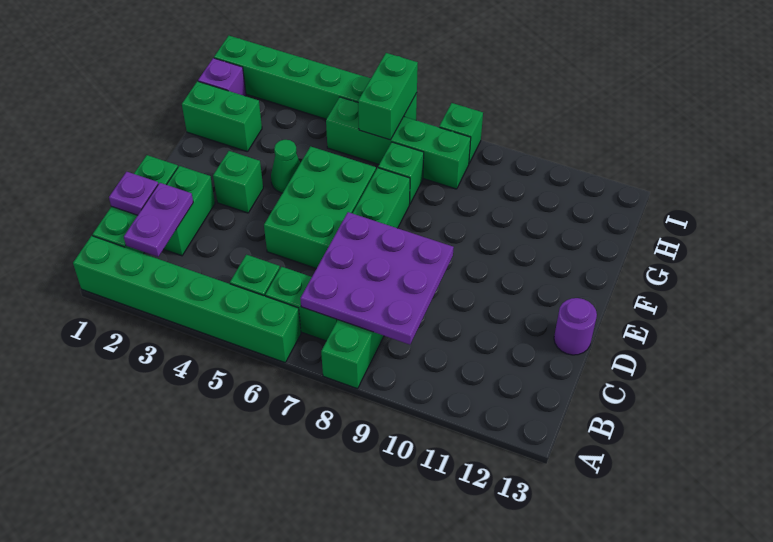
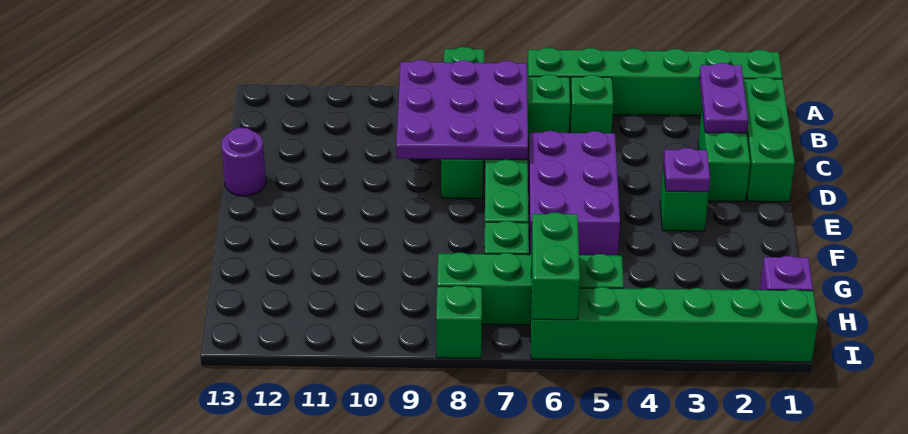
purple 1x1 plate [109,172,158,215] -> purple 1x1 plate moved to [663,148,710,192]
green 2x3 brick [264,146,376,269] -> purple 2x3 brick [528,131,620,255]
green 1x1 cone [271,140,300,193] -> none
green 1x2 brick [182,81,262,152] -> none

